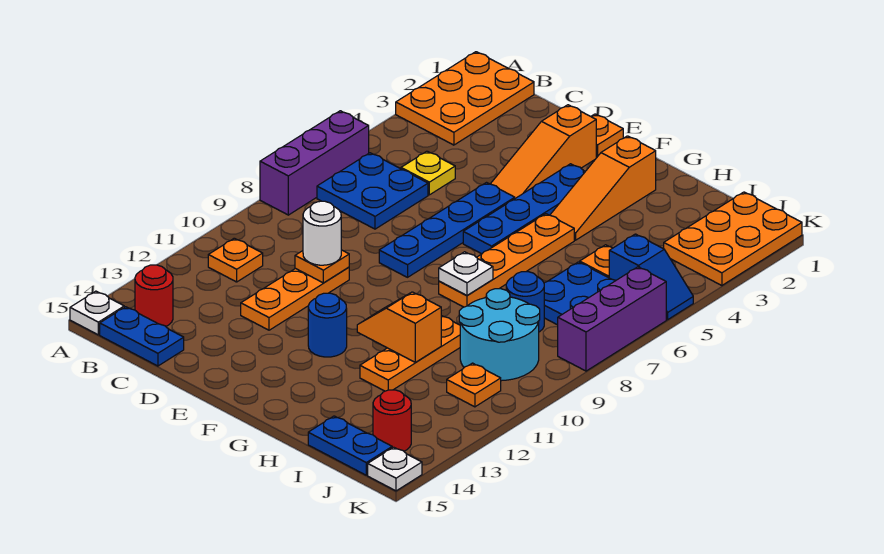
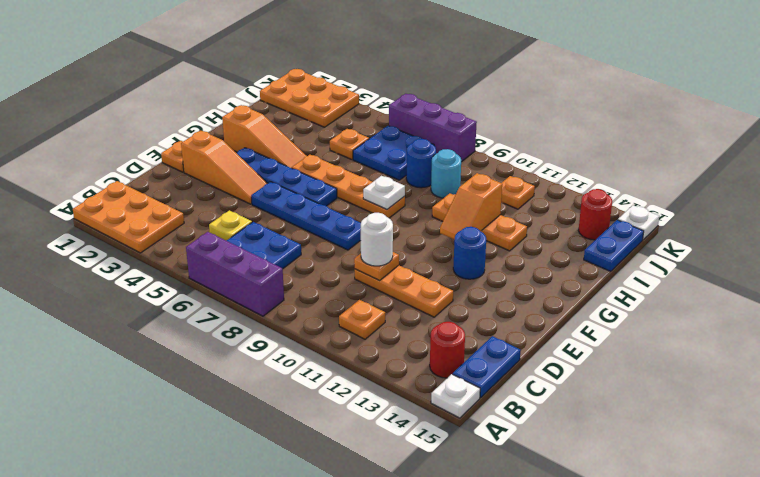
cyan 2x2 round brick [459,289,540,381] -> cyan 1x1 round brick [431,149,461,198]
blue 1x2 slope [609,234,693,320] -> none

